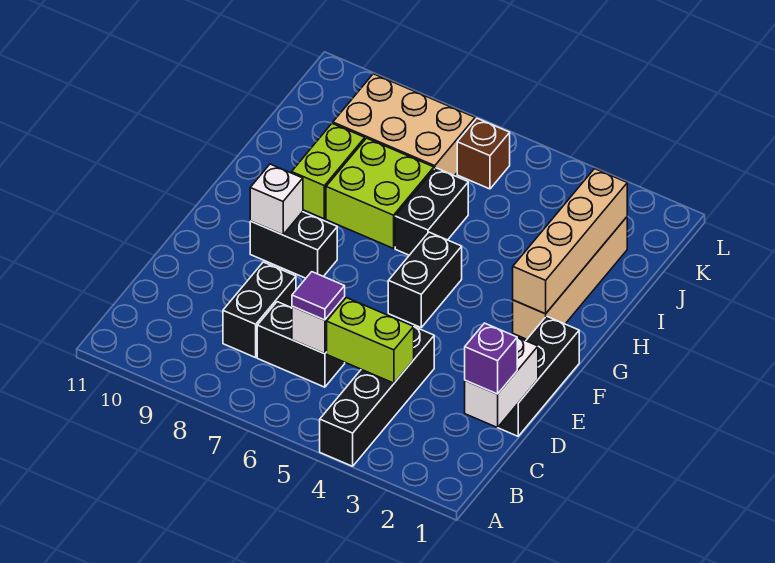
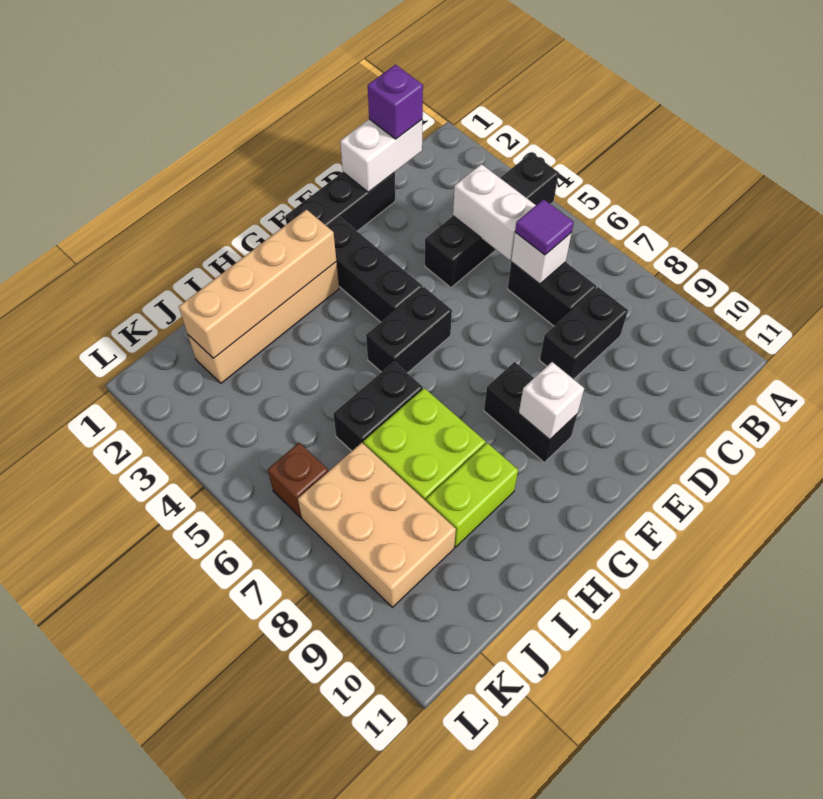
lime 1x2 brick [327,298,414,383] -> white 1x2 brick [453,164,536,260]
none -> black 1x3 brick [327,217,423,322]

